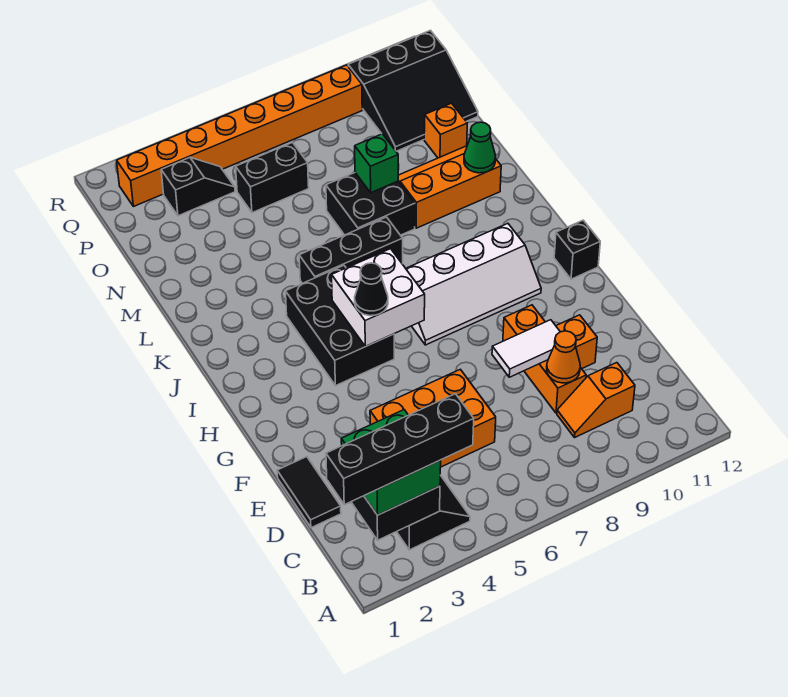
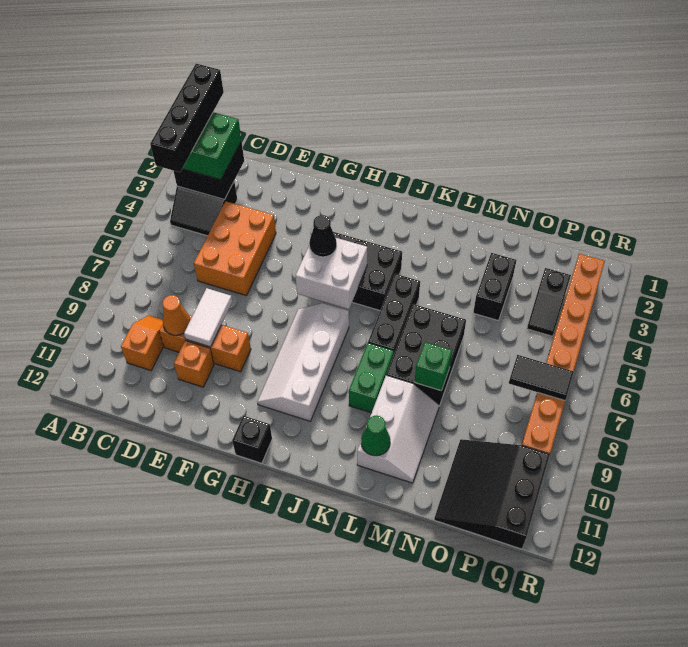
black 1x2 tile [277,457,341,528] -> black 1x2 tile moved to [509,355,574,400]
none -> green 1x2 brick [349,343,394,413]
black 2x2 brick [326,173,415,235] -> black 2x3 brick [386,304,466,406]
orange 2x3 slope [398,146,501,228] -> white 2x3 slope [357,375,439,483]
orange 1x1 brick [424,103,467,158] -> none
black 1x2 brick [236,142,309,213] -> black 1x2 brick moved to [473,253,516,320]

